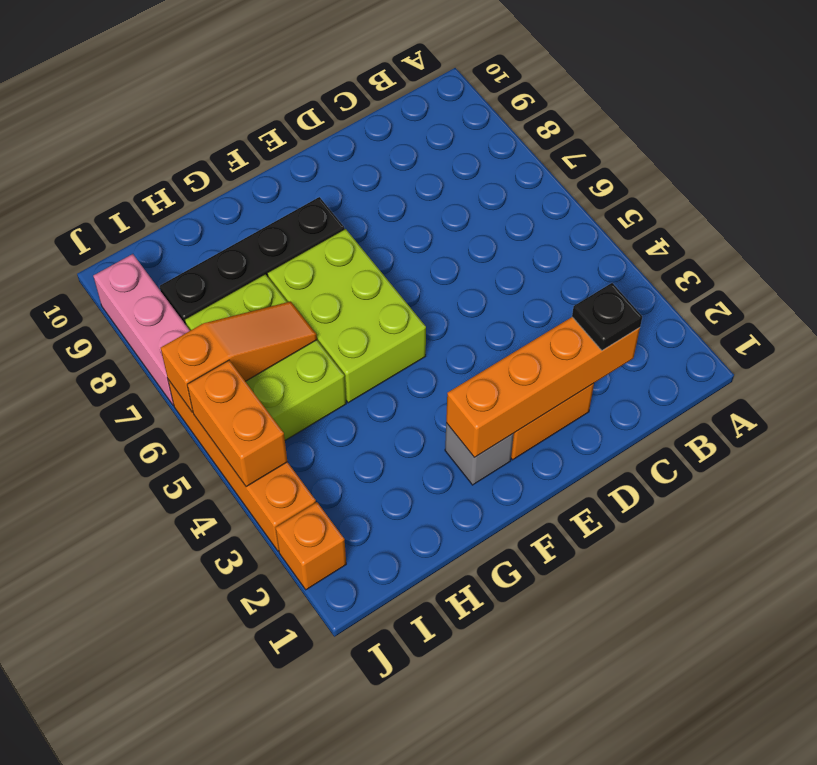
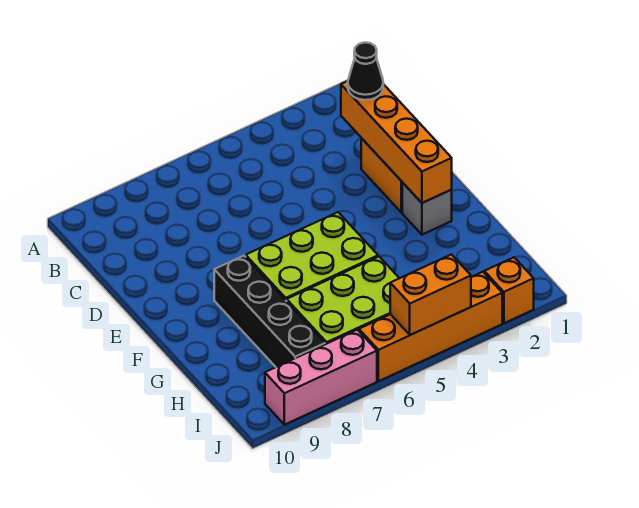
black 1x1 plate [572,283,642,351] -> black 1x1 cone [348,42,383,100]
orange 1x3 slope [161,301,317,412] -> none

